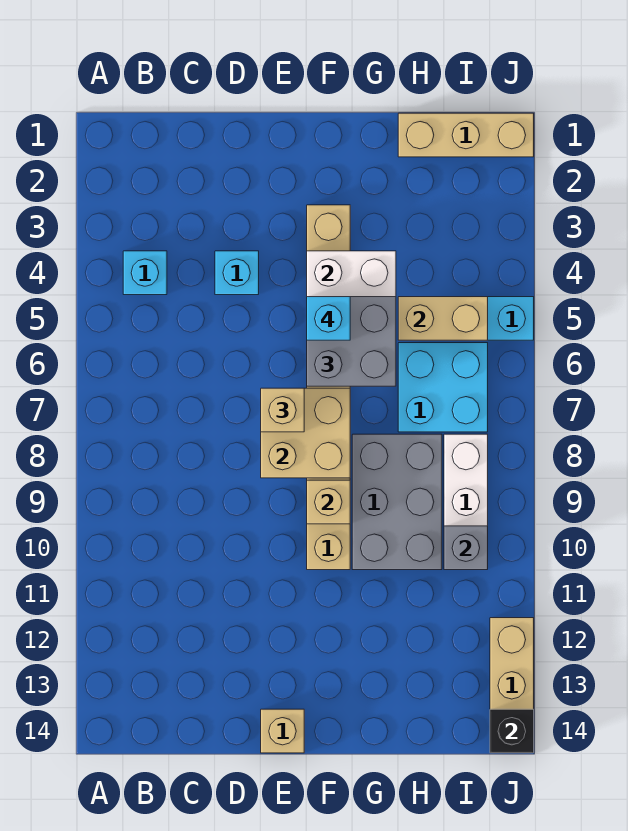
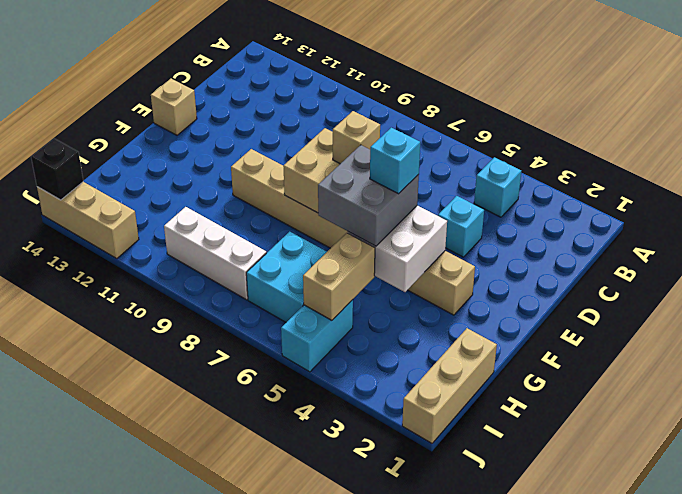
tan 1x1 brick [307,480,350,524] -> none
grey 2x3 brick [352,434,442,570] -> none
grey 1x1 brick [444,526,488,570] -> none

